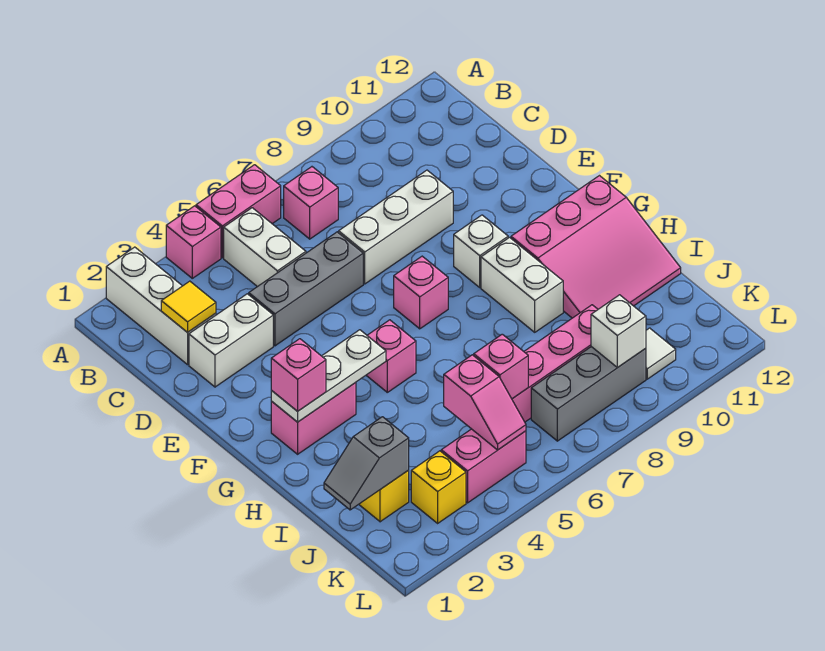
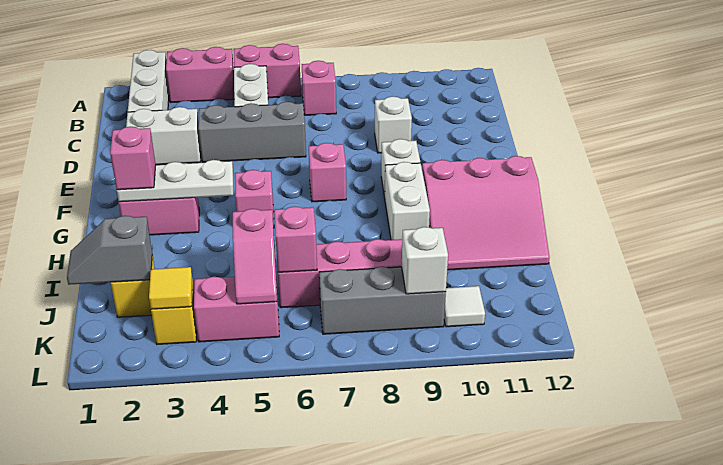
pink 1x1 brick [166,206,221,278] -> pink 1x2 brick [166,47,234,103]
yellow 1x1 tile [161,281,216,332] -> yellow 1x1 tile moved to [149,267,192,309]
white 1x3 brick [339,170,453,284] -> white 1x1 brick [375,96,412,153]

